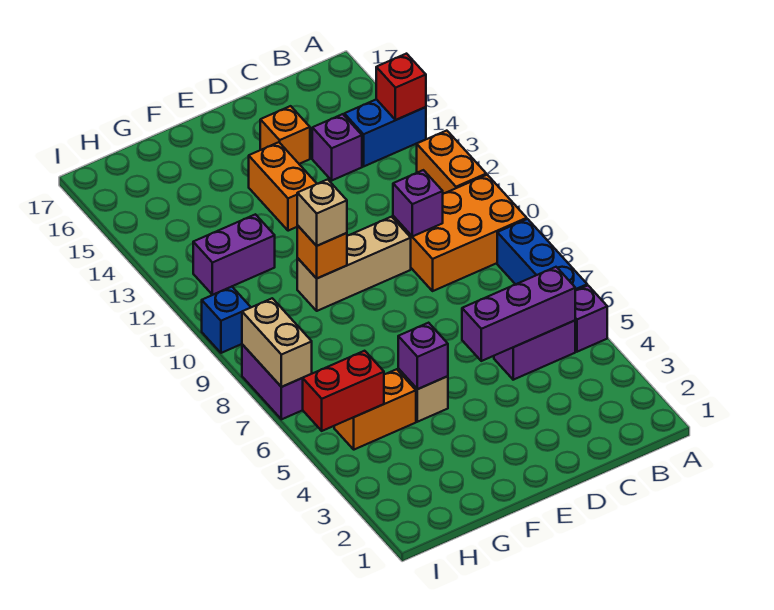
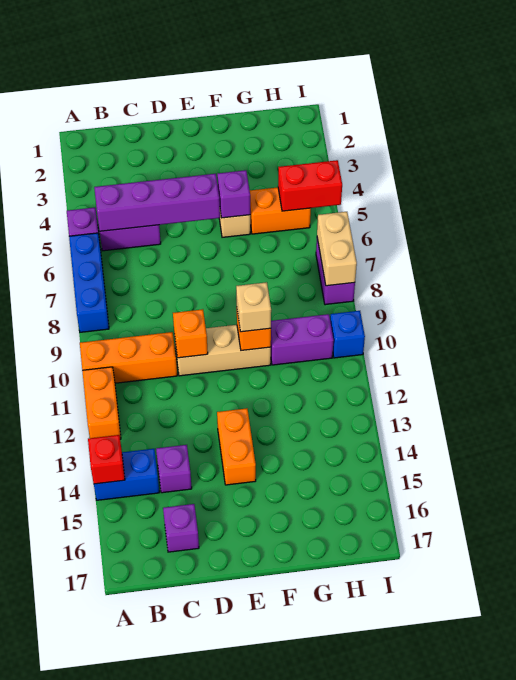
orange 2x3 brick [393,175,527,291] -> orange 1x3 brick [80,332,177,383]
purple 1x3 brick [462,267,575,361] -> purple 1x4 brick [94,174,220,231]
purple 1x1 brick [393,170,443,236] -> purple 1x1 brick moved to [163,504,199,552]
orange 1x1 brick [260,106,310,164] -> orange 1x1 brick moved to [173,309,208,358]
purple 1x2 brick [193,214,275,295] -> purple 1x2 brick moved to [271,314,334,365]

